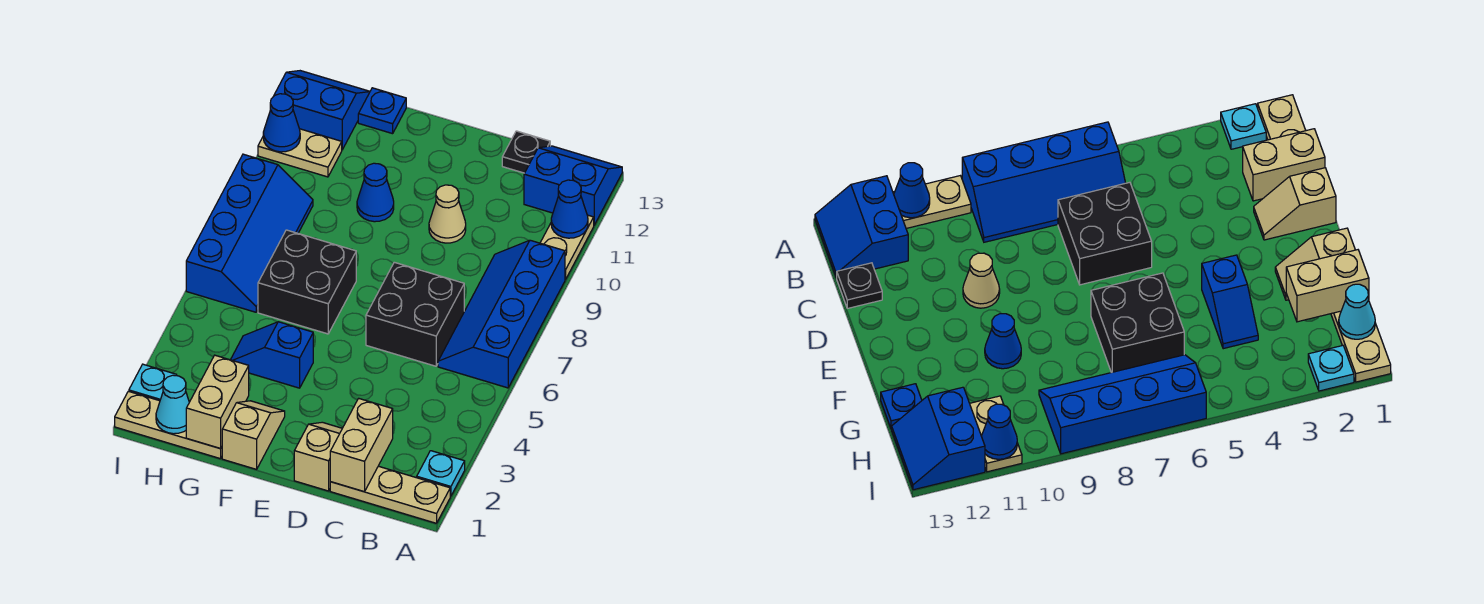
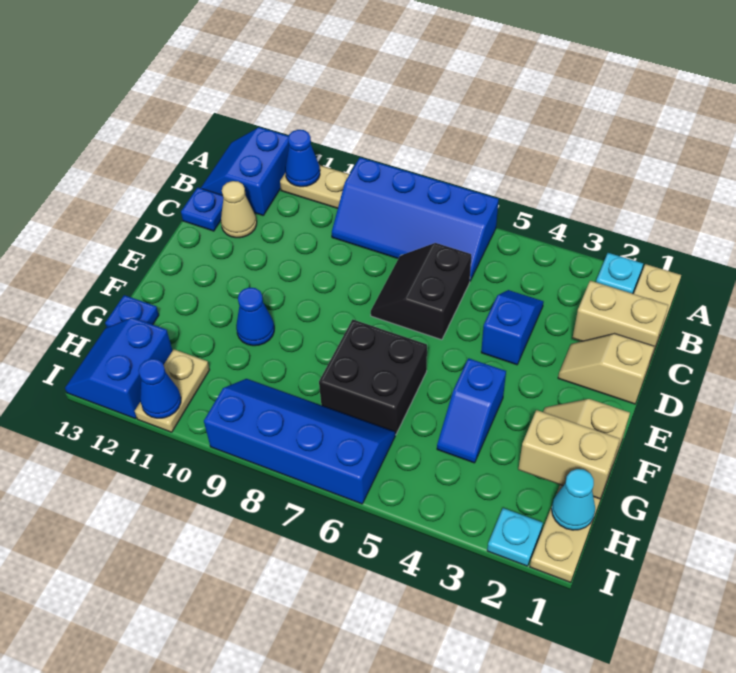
none -> blue 1x2 slope [481,290,544,365]
black 2x2 brick [366,262,464,366] -> black 2x2 slope [371,243,471,340]
black 1x1 plate [502,131,550,173] -> blue 1x1 plate [181,187,223,231]
tan 1x1 cone [429,185,466,243] -> tan 1x1 cone moved to [221,181,257,238]

